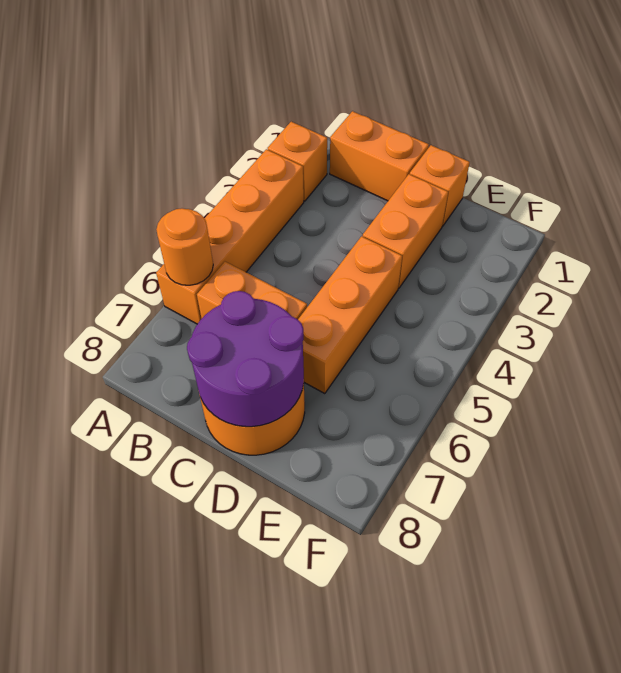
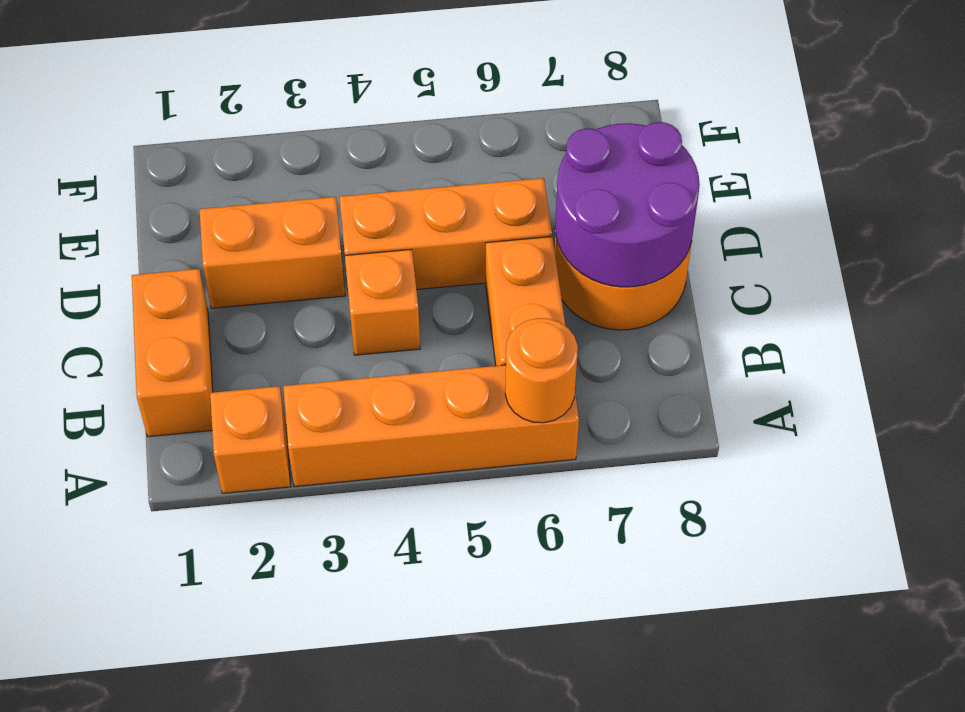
orange 1x1 brick [410,145,470,226] -> orange 1x1 brick moved to [345,249,420,355]

